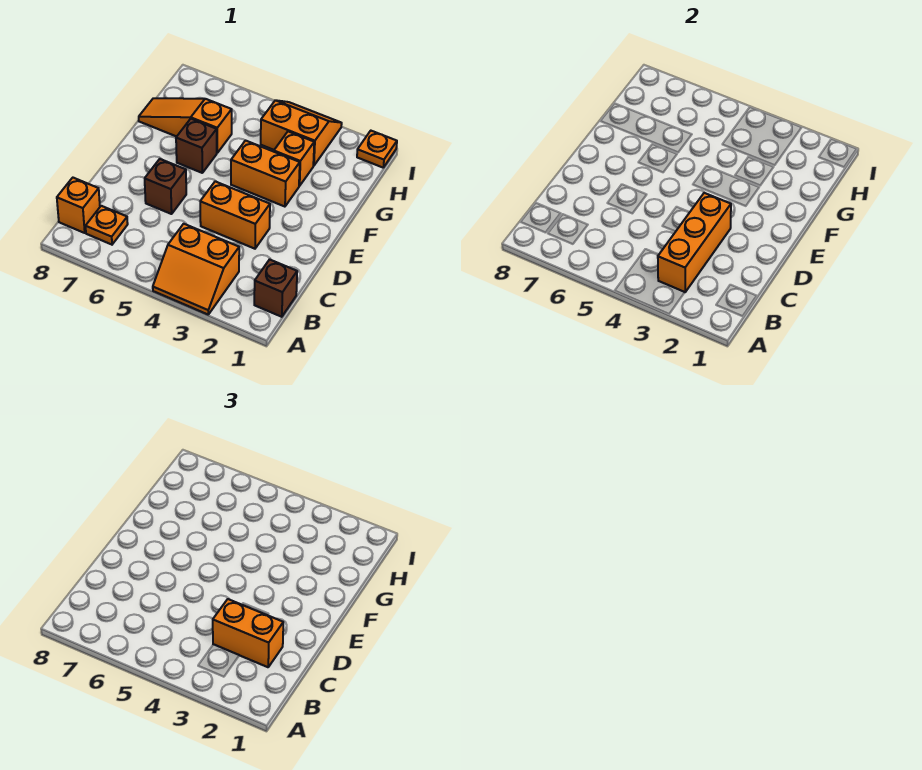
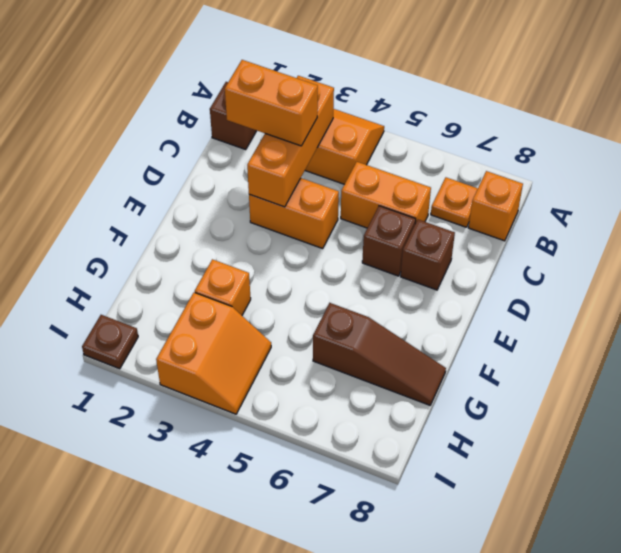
orange 1x2 brick [231,141,300,207] -> orange 1x2 brick moved to [341,162,431,228]
brown 1x1 brick [176,119,217,173] -> brown 1x1 brick moved to [401,220,455,290]
orange 1x3 slope [139,98,232,153] -> brown 1x3 slope [313,303,446,405]
orange 2x2 slope [261,100,342,166] -> orange 2x2 slope turned to [156,292,271,414]
orange 1x1 plate [357,131,397,167] -> brown 1x1 plate [82,315,138,369]

